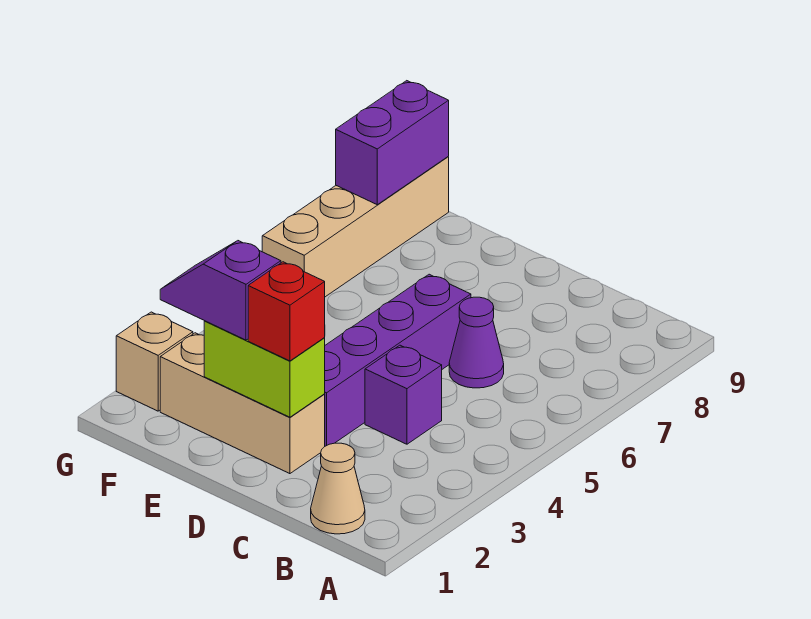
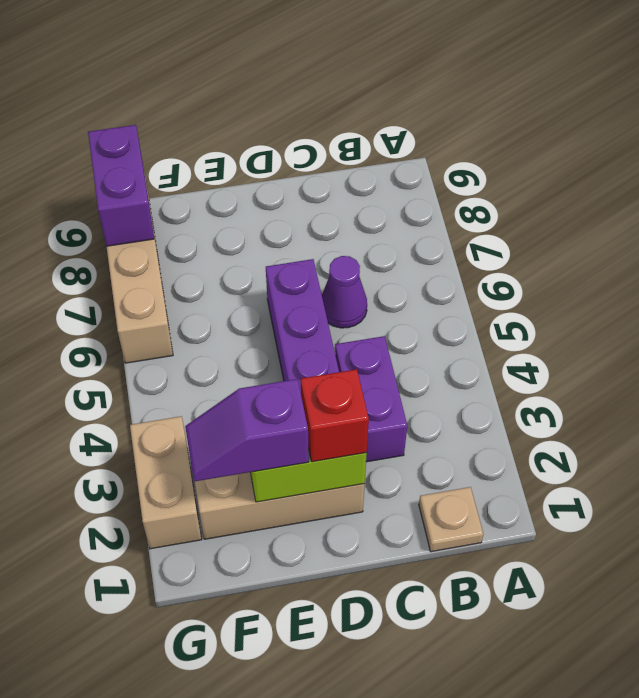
tan 1x1 cone [311,443,365,534] -> tan 1x1 plate [419,487,483,552]
purple 1x1 brick [365,345,442,444] -> purple 1x2 brick [335,336,407,462]
tan 1x1 brick [116,312,193,411] -> tan 1x2 brick [130,416,202,549]

